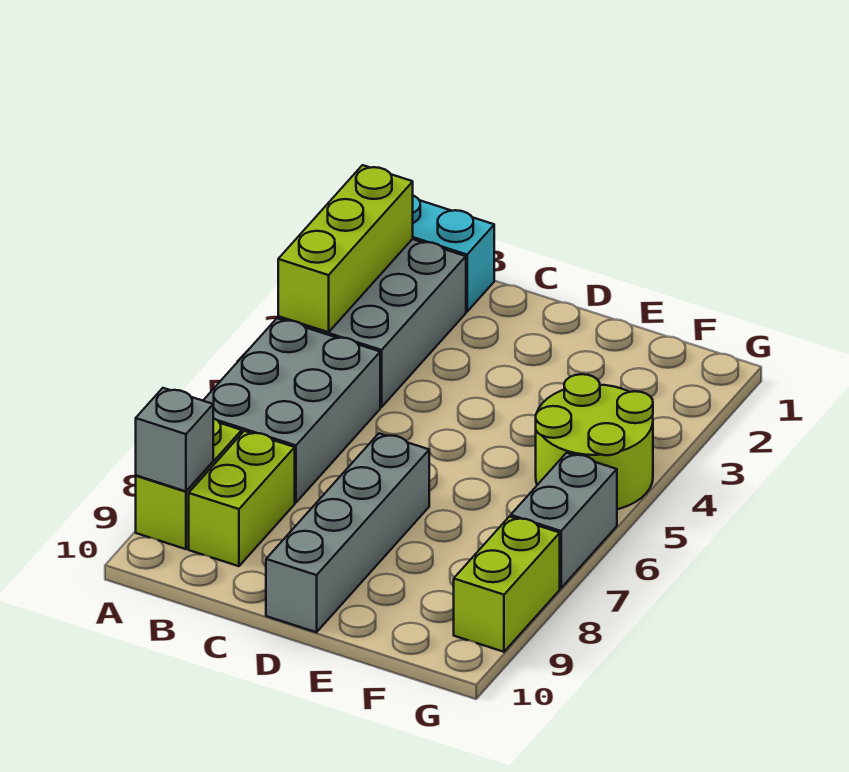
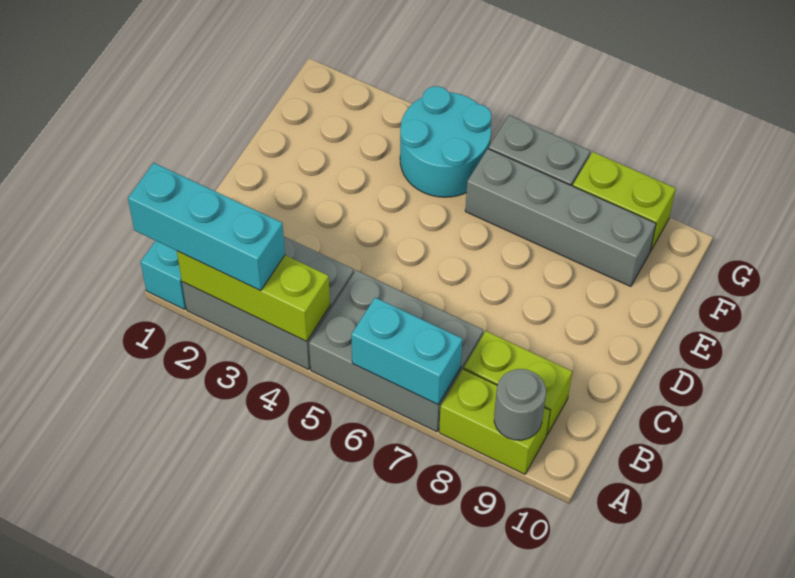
none -> cyan 1x3 brick [128,163,285,291]
none -> cyan 1x2 brick [351,298,463,404]
grey 1x1 brick [136,388,213,491] -> grey 1x1 round brick [494,369,546,440]
grey 1x4 brick [266,433,429,632] -> grey 1x4 brick moved to [465,149,656,287]
lime 2x2 round brick [536,374,653,509] -> cyan 2x2 round brick [400,86,492,197]

